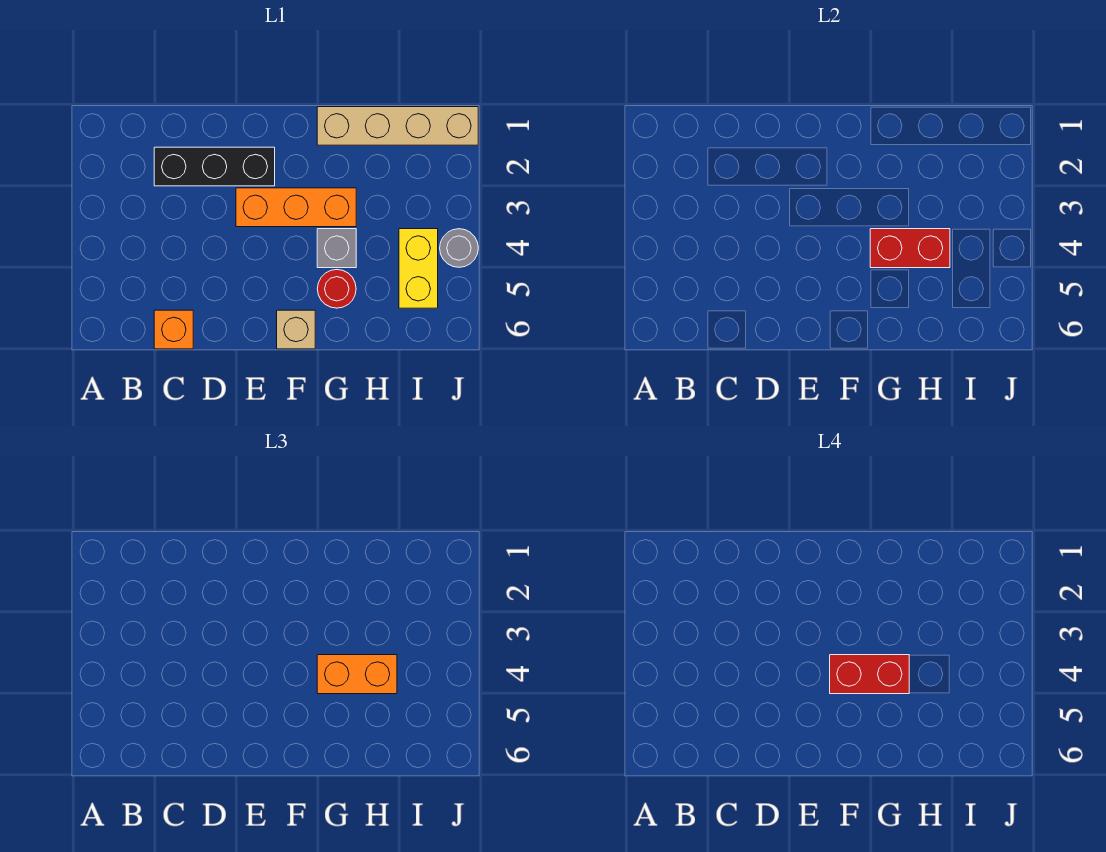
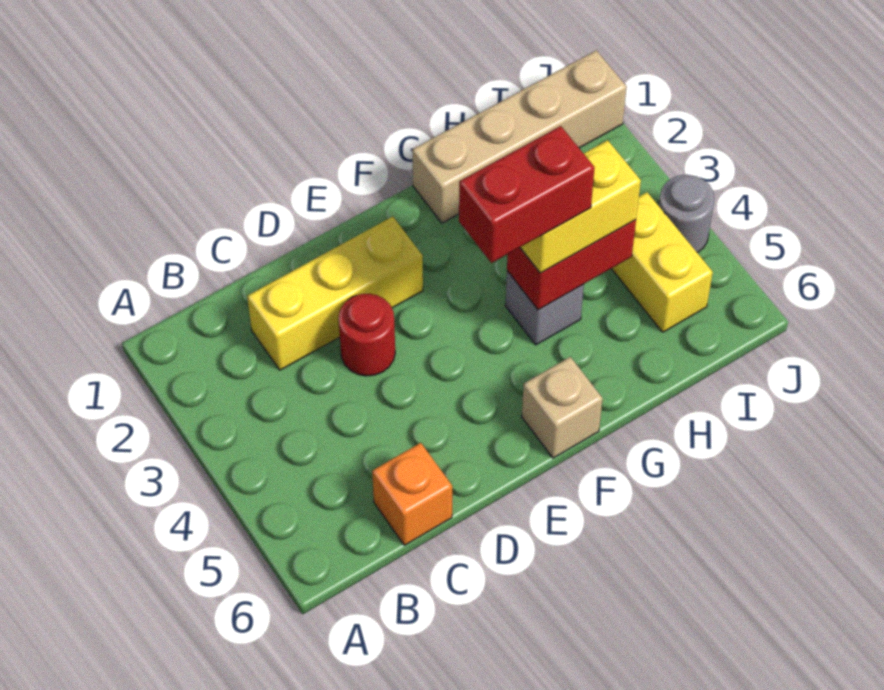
black 1x3 brick [154,147,275,186] -> yellow 1x3 brick [247,217,423,370]
orange 1x3 brick [236,188,356,227] -> none
orange 1x2 brick [317,655,397,694] -> yellow 1x2 brick [520,140,641,273]
red 1x1 round brick [317,270,356,308] -> red 1x1 round brick moved to [338,294,395,376]

